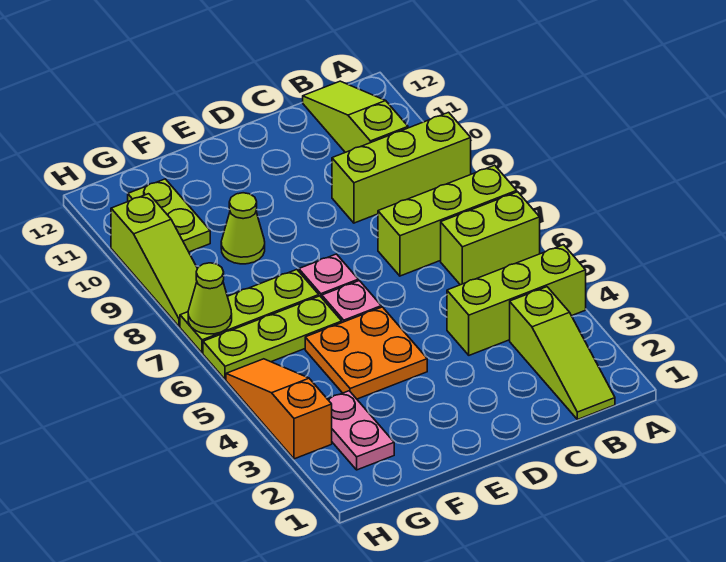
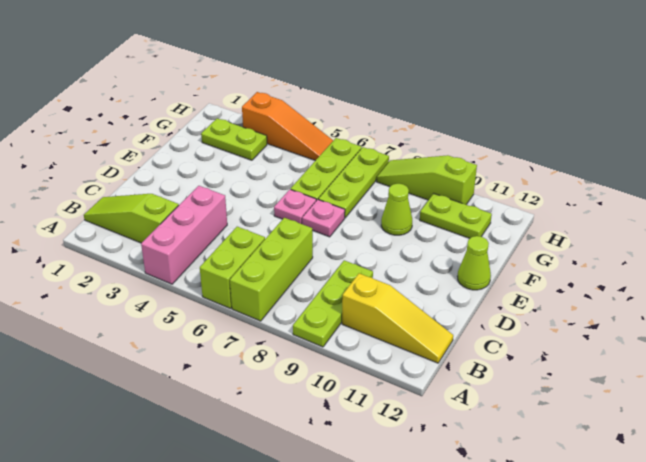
lime 1x3 brick [447,245,586,355] -> pink 1x3 brick [141,186,227,284]
lime 1x3 brick [332,112,471,223] -> lime 1x3 plate [293,260,373,347]
lime 1x3 slope [303,81,408,152] -> yellow 1x3 slope [342,273,453,363]
orange 2x2 plate [305,307,427,399] -> none
pink 1x2 plate [328,391,394,470] -> lime 1x2 plate [201,118,267,160]
lime 1x1 cone [188,263,232,334] -> lime 1x1 cone moved to [457,236,491,290]

